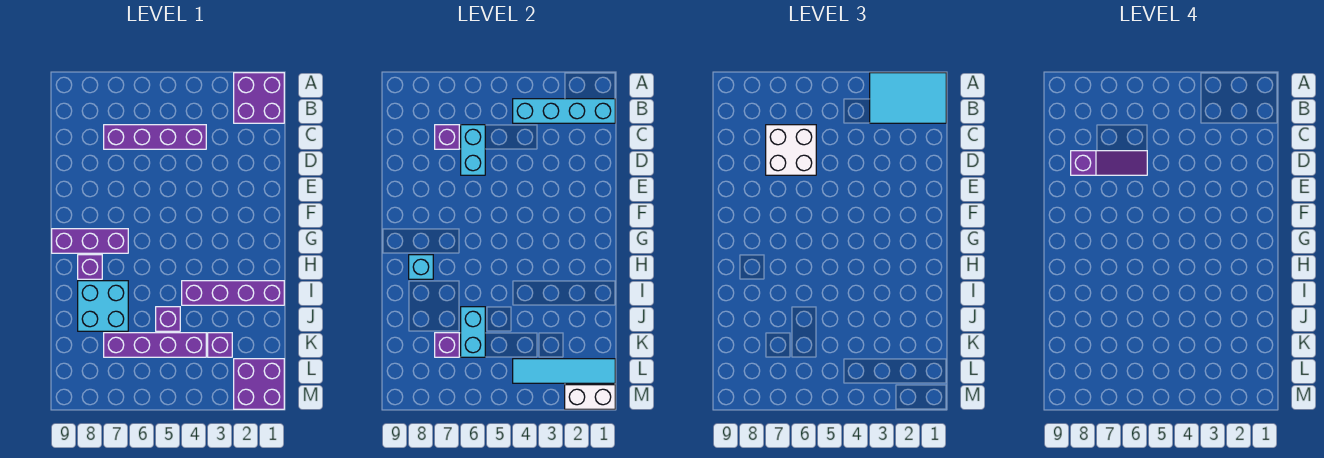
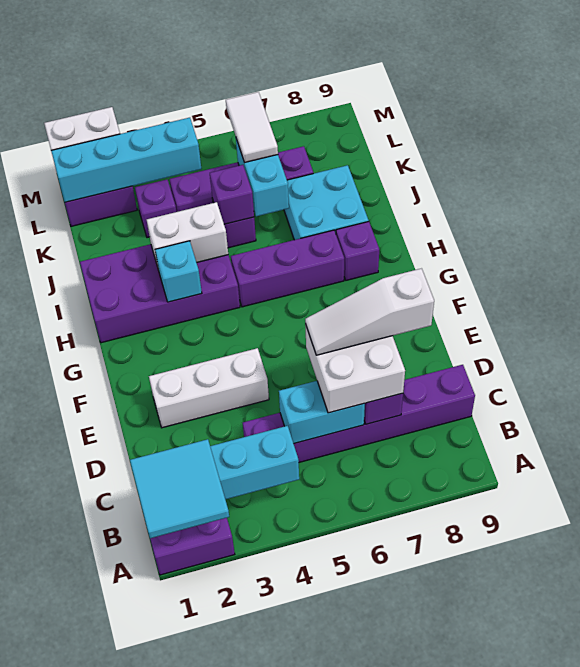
cyan 2x3 tile [870,73,946,123] -> cyan 2x2 tile [130,439,229,538]
purple 1x4 brick [104,125,206,149] -> purple 1x6 brick [243,365,475,462]
cyan 1x2 brick [461,125,485,175] -> cyan 1x2 brick turned to [279,381,365,444]
purple 1x3 slope [1071,151,1147,175] -> white 1x3 slope [305,269,434,355]
none -> white 1x3 brick [149,348,269,428]
purple 1x3 brick [52,229,128,253] -> purple 1x3 brick moved to [231,230,344,307]
cyan 1x1 brick [409,255,433,279] -> cyan 1x1 brick moved to [155,241,202,302]
purple 1x4 brick [182,281,284,305] -> purple 2x4 brick [80,244,240,343]
none -> white 1x2 brick [147,202,228,267]
none -> white 1x2 tile [226,92,278,163]
purple 1x1 brick [435,333,459,357] -> purple 1x1 brick moved to [210,165,254,224]
cyan 1x4 tile [513,359,615,383] -> cyan 1x4 brick [51,118,201,202]

